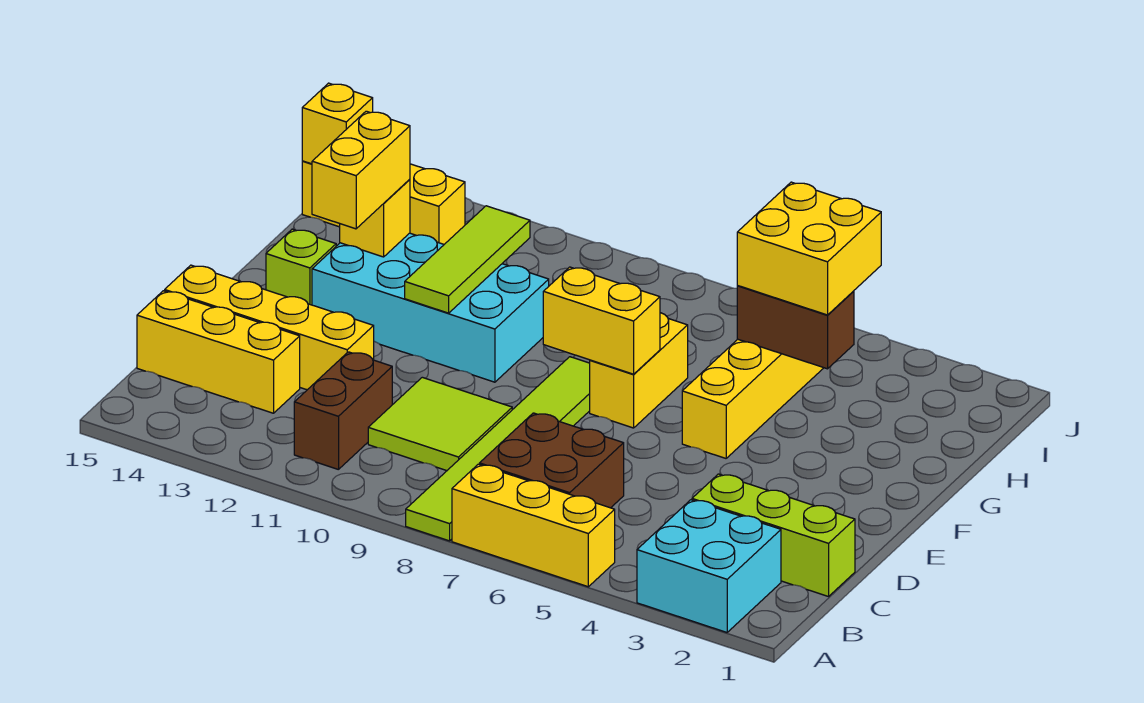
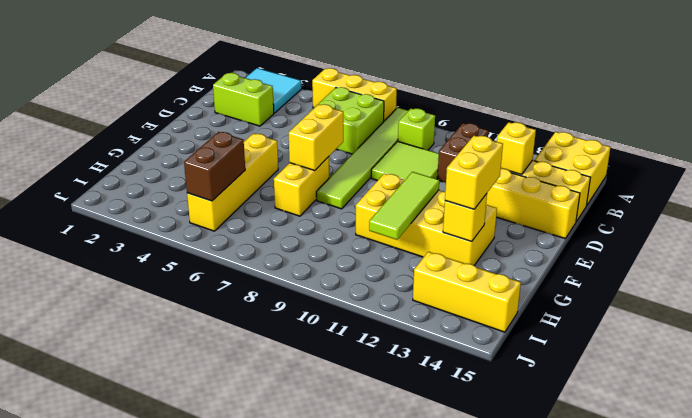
cyan 2x2 brick [637,500,781,632] -> cyan 2x2 tile [246,68,301,113]
brown 2x2 brick [479,413,624,508] -> lime 2x2 brick [309,87,384,154]
lime 1x3 brick [692,474,855,597] -> lime 1x2 brick [213,73,274,126]
yellow 1x2 brick [543,267,660,374] -> yellow 1x2 brick turned to [289,104,343,170]
cyan 2x4 brick [312,233,549,382] -> yellow 2x4 brick [356,173,497,265]
lime 1x1 brick [266,229,336,305] -> lime 1x1 brick moved to [398,108,435,150]
brown 1x2 brick [737,286,854,369] -> brown 1x2 brick turned to [184,132,245,201]
yellow 2x2 brick [737,182,881,315] -> yellow 2x2 brick moved to [534,132,611,205]
yellow 1x1 brick [302,83,373,164] -> yellow 1x1 brick moved to [497,122,536,175]

